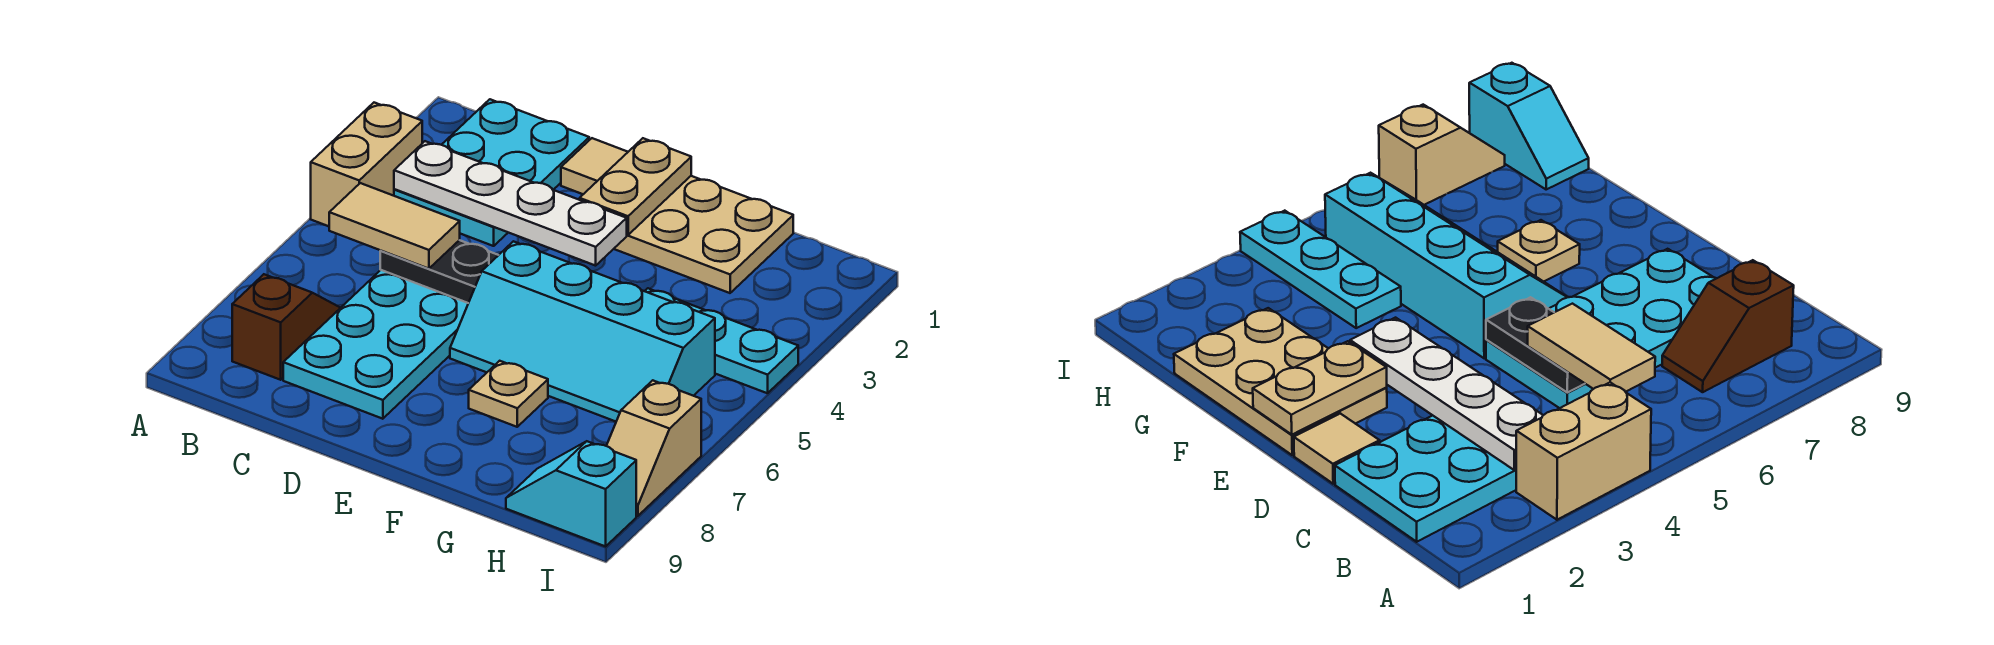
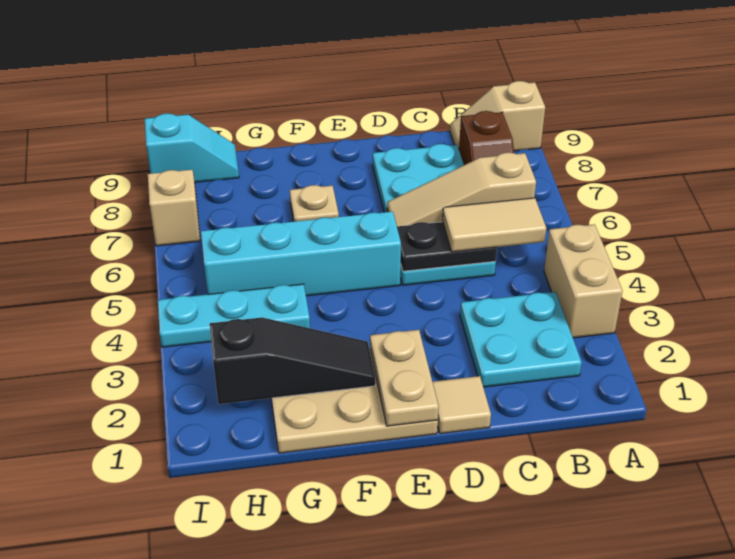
none -> tan 1x2 slope [450,81,545,151]
cyan 2x3 plate [394,99,589,246] -> cyan 2x2 plate [460,292,582,387]
white 1x4 plate [394,141,627,266] -> none
none -> tan 1x3 slope [387,152,536,226]
none -> black 1x3 slope [210,318,375,404]

